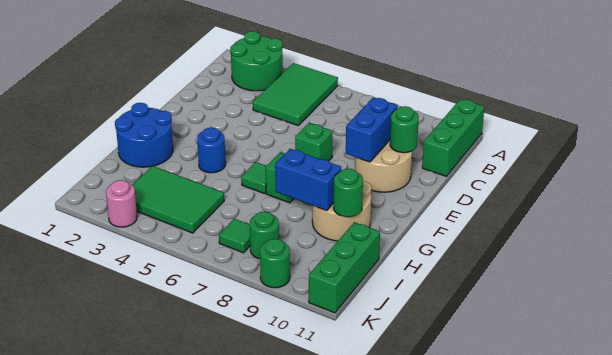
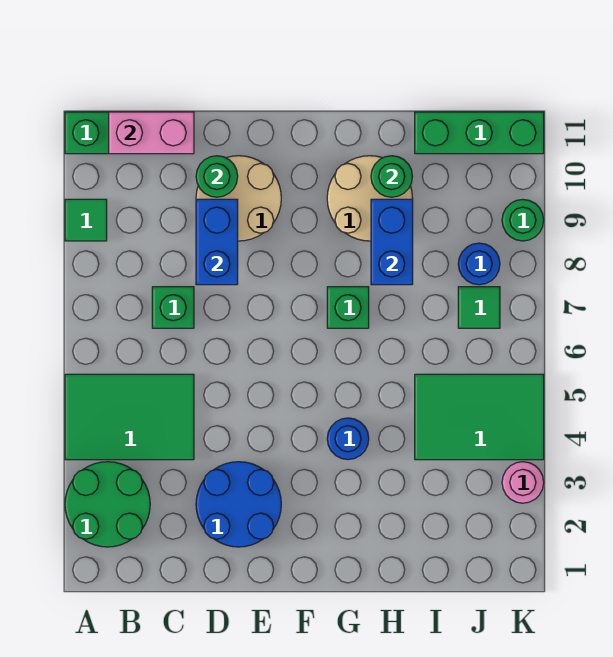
none -> pink 1x2 brick [109,112,194,154]
blue 1x2 brick [346,97,398,162] -> blue 1x2 brick turned to [196,199,238,285]
green 1x1 brick [295,123,333,161] -> green 1x1 brick moved to [152,287,194,328]
blue 2x2 round brick [115,103,173,167] -> blue 2x2 round brick moved to [196,462,281,547]
green 1x1 tile [241,162,266,194] -> green 1x1 tile moved to [65,199,107,241]
green 2x3 tile [132,166,224,233] -> green 2x3 tile turned to [415,374,544,460]
green 1x1 round brick [250,211,279,259] -> blue 1x1 round brick [458,243,500,285]

